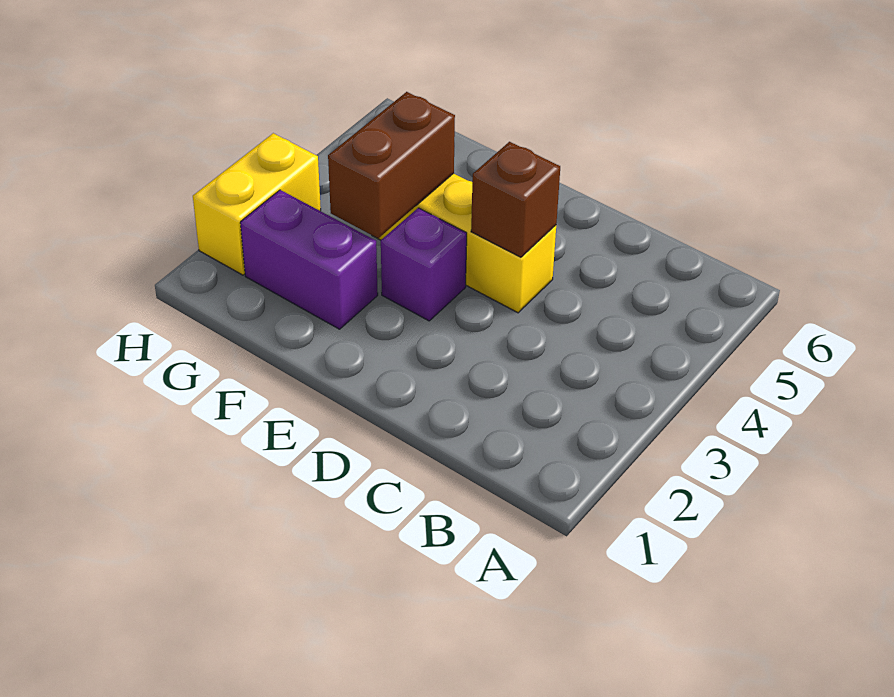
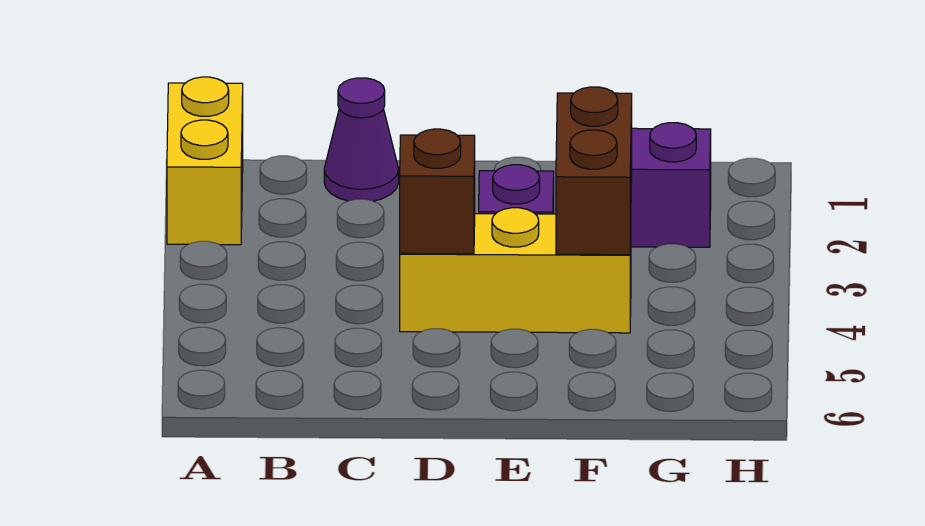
none -> purple 1x1 cone [324,78,399,201]
yellow 1x2 brick [193,133,321,275] -> yellow 1x2 brick moved to [167,77,243,245]

